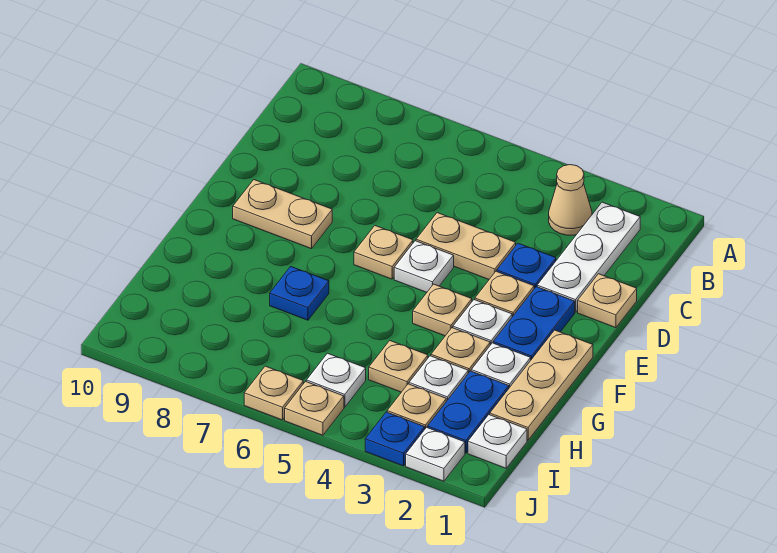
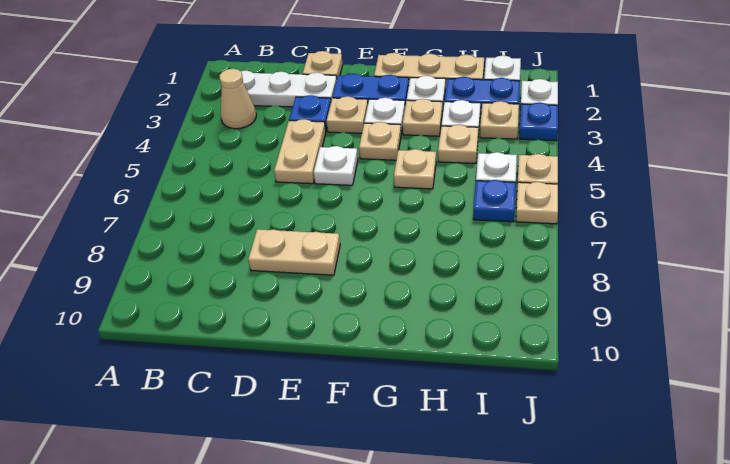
tan 1x1 plate [354,226,413,279] -> tan 1x1 plate moved to [394,149,436,189]
tan 1x2 plate [233,180,332,249] -> tan 1x2 plate turned to [248,229,340,275]
blue 1x1 plate [270,266,329,320] -> blue 1x1 plate moved to [473,180,516,222]

